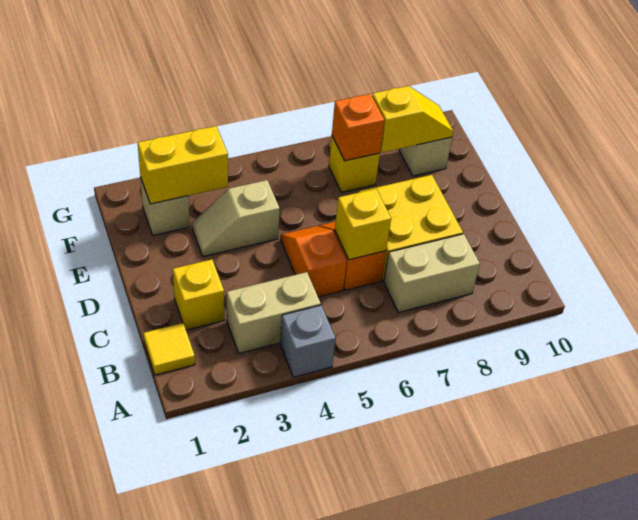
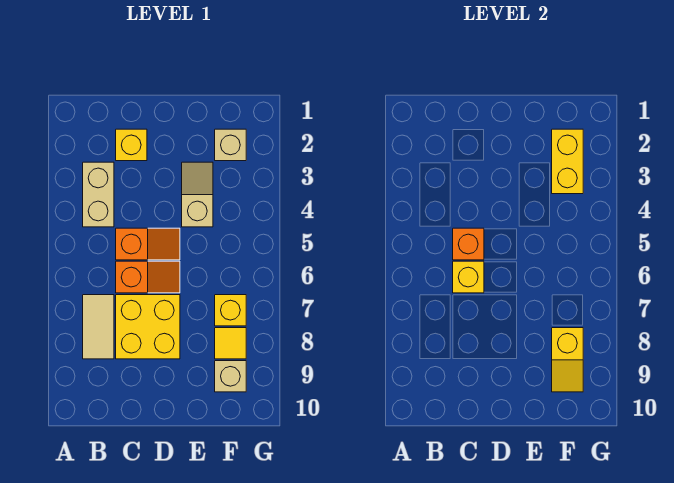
grey 1x1 brick [280,305,336,377] -> none
yellow 1x1 tile [143,323,195,375] -> yellow 1x1 tile moved to [215,328,246,359]
tan 1x2 brick [384,234,480,312] -> tan 1x2 tile [83,295,114,359]
orange 1x1 brick [332,94,384,161] -> orange 1x1 brick moved to [453,228,484,260]

